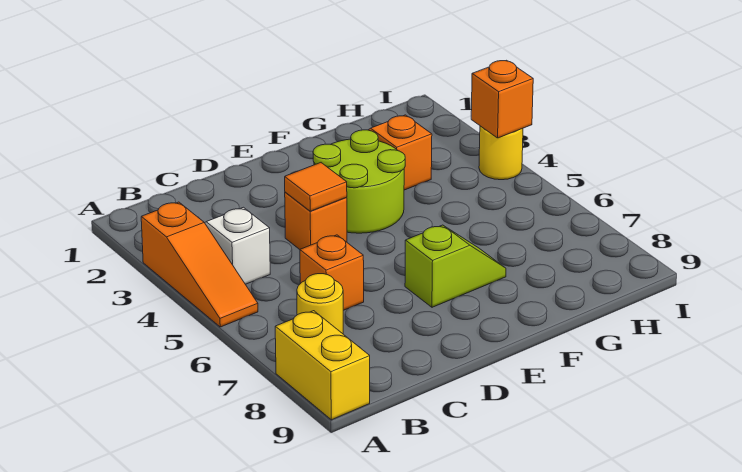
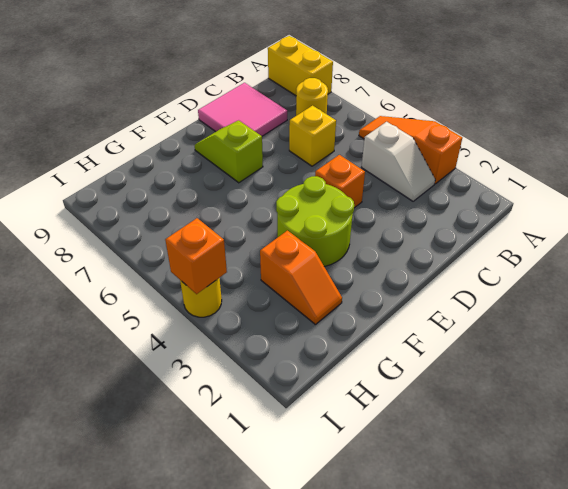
orange 1x1 brick [300,235,364,310] -> yellow 1x1 brick [289,106,336,166]
none -> pink 2x2 tile [198,83,287,136]
orange 1x1 tile [285,163,347,211] -> none
lime 1x2 slope [405,225,506,307] -> lime 1x2 slope turned to [195,120,263,183]

